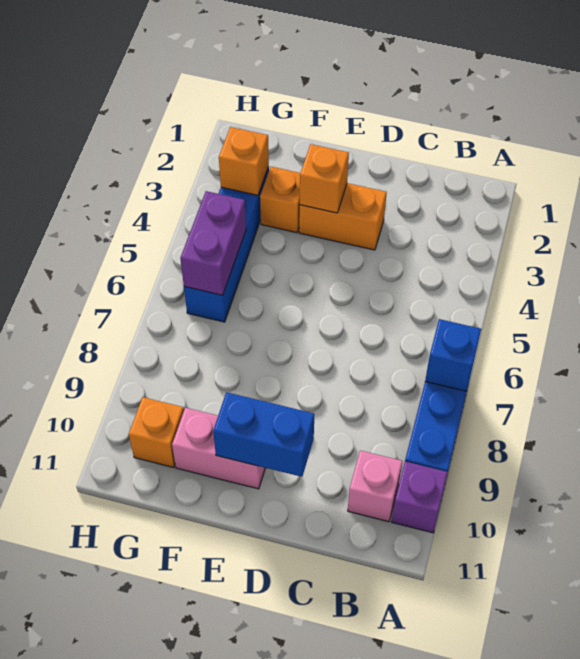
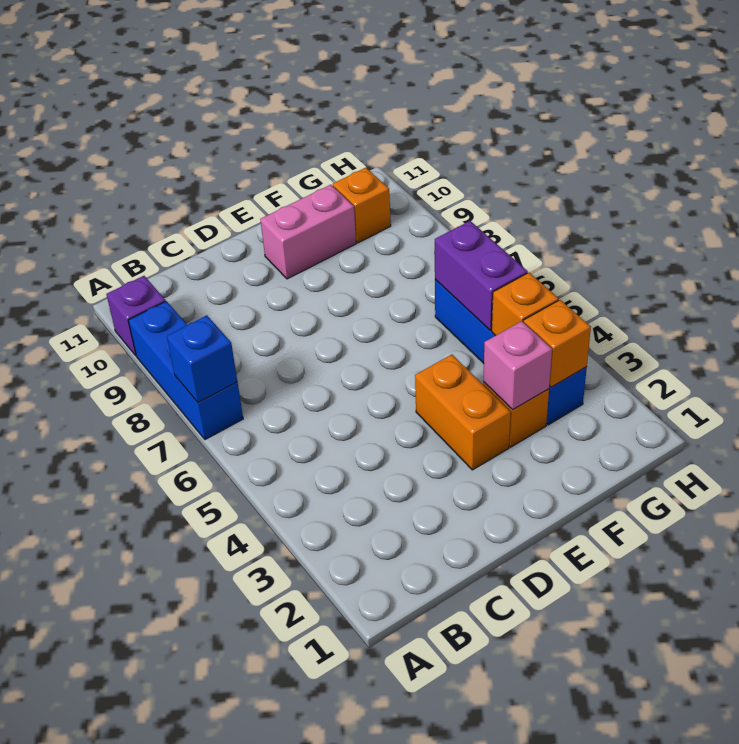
pink 1x1 brick [348,451,402,522] -> pink 1x1 brick moved to [483,321,552,409]
orange 1x2 brick [299,183,387,250] -> orange 1x2 brick turned to [415,355,511,470]
blue 1x2 brick [213,392,314,477] -> none
orange 1x1 brick [300,144,349,213] -> orange 1x1 brick moved to [492,273,559,336]

